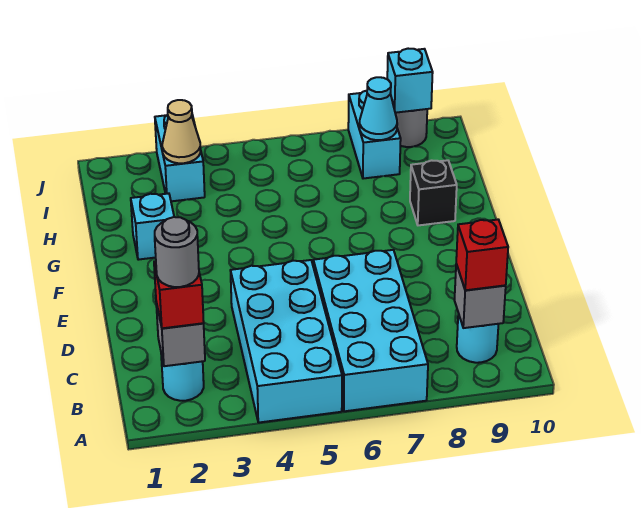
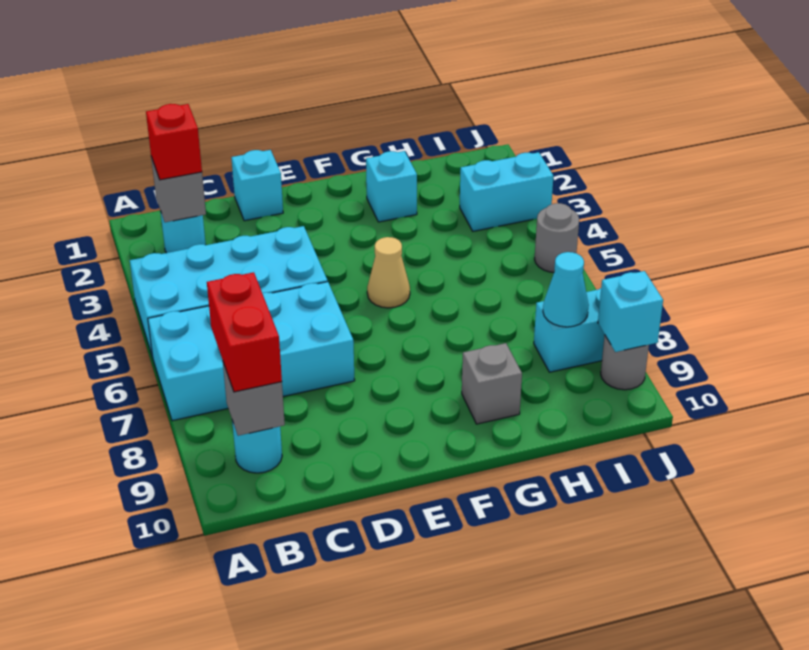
grey 1x1 round brick [155,217,199,287] -> grey 1x1 round brick moved to [535,203,579,272]
red 1x1 brick [456,220,508,290] -> red 1x2 brick [207,272,282,392]
none -> cyan 1x1 brick [231,150,283,221]
black 1x1 brick [410,160,457,225] -> grey 1x1 brick [462,343,522,424]
tan 1x1 cone [162,100,201,163] -> tan 1x1 cone moved to [367,237,410,308]

